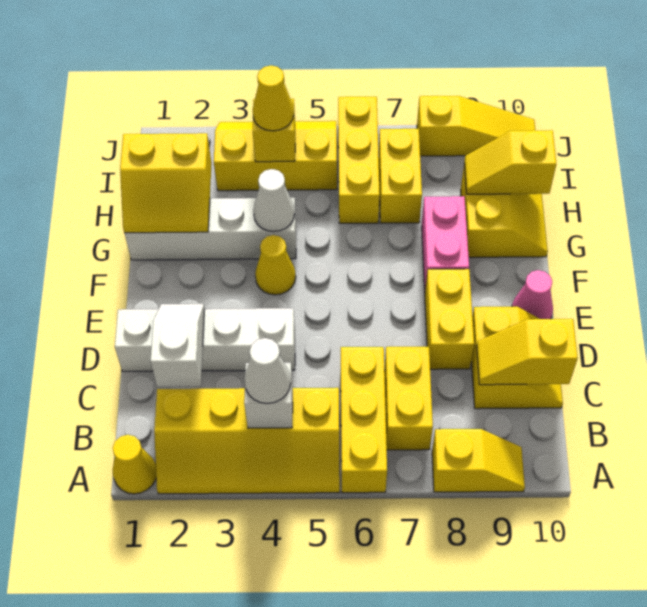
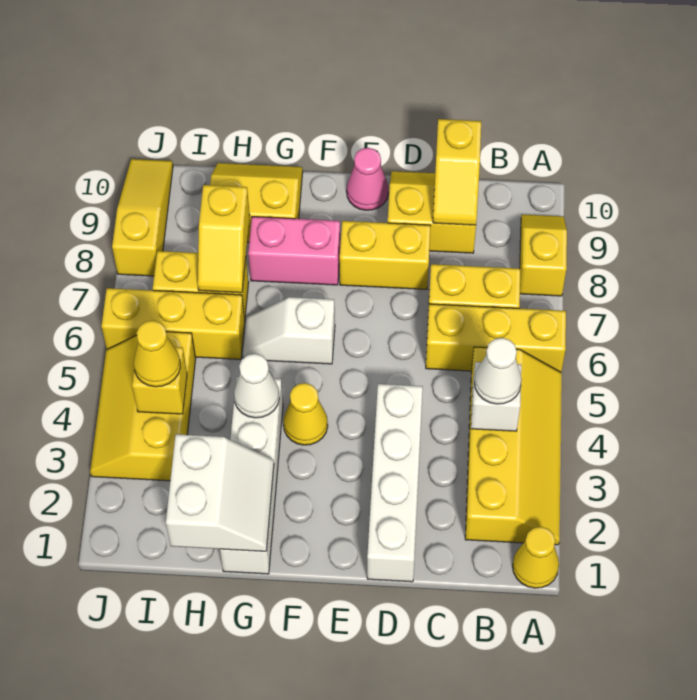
white 1x2 slope [150,304,205,387] -> white 1x2 slope moved to [243,297,335,364]
yellow 2x2 slope [120,133,212,233] -> white 2x2 slope [166,434,274,551]
yellow 1x2 slope [464,130,556,194] -> yellow 1x2 slope moved to [198,185,250,293]

